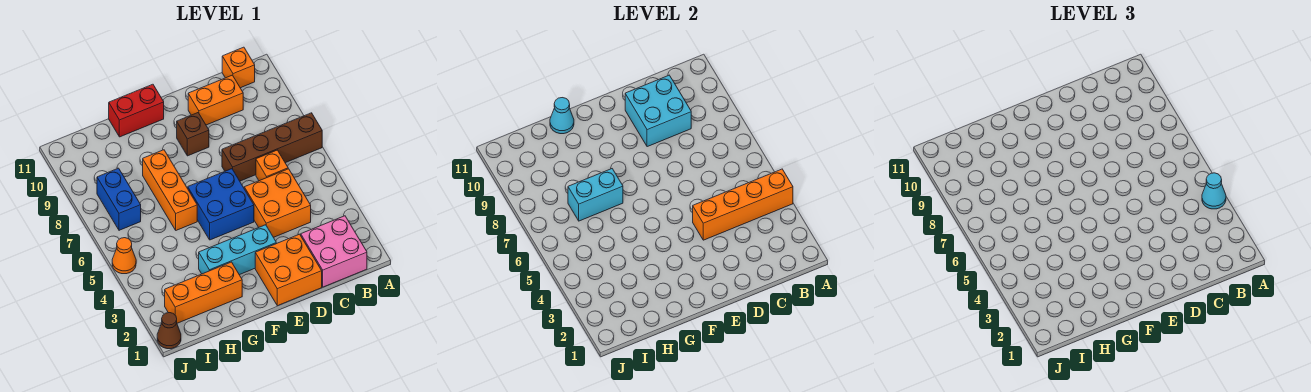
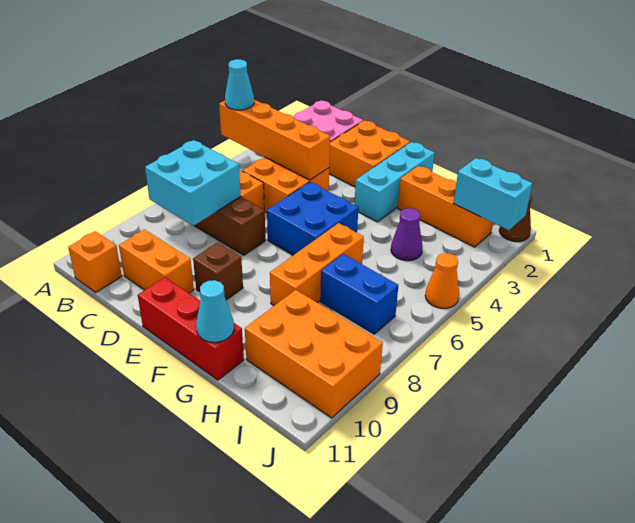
cyan 2x2 brick [625,75,691,147] -> cyan 2x2 brick moved to [145,140,241,226]
cyan 1x3 brick [199,225,276,275] -> cyan 1x3 brick turned to [354,142,435,222]
red 1x2 brick [109,84,164,137] -> red 1x3 brick [138,277,244,380]
cyan 1x2 brick [568,169,623,221] -> cyan 1x2 brick moved to [453,158,533,230]
none -> purple 1x1 cone [391,208,423,261]
none -> orange 2x3 brick [245,290,383,418]
blue 1x2 brick [97,168,141,230] -> blue 1x2 brick turned to [320,254,398,334]

